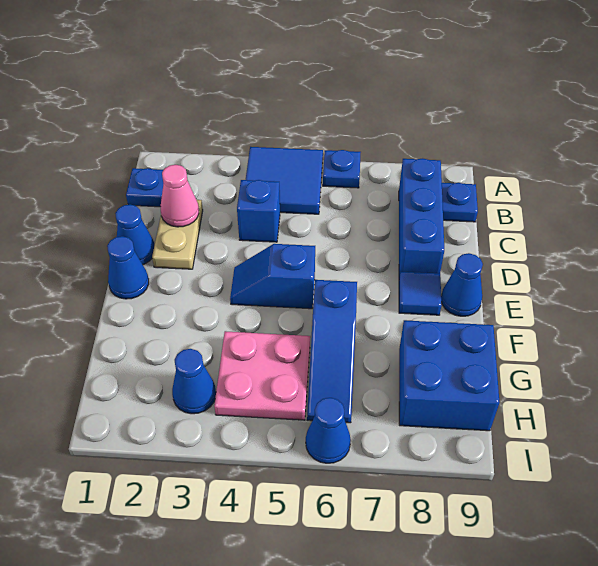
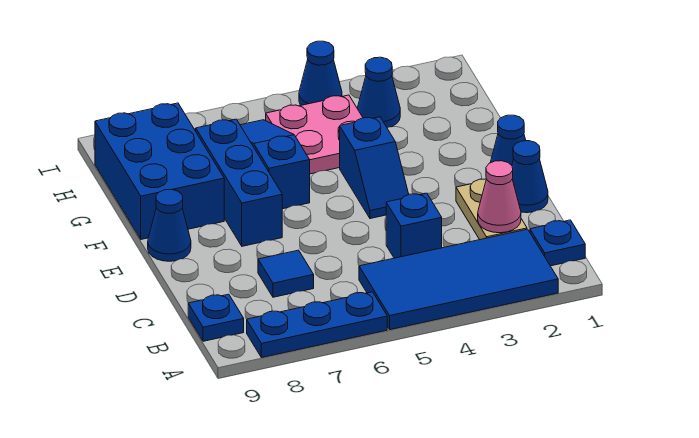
blue 2x2 tile [246,147,323,214] -> blue 2x4 tile [359,229,558,330]
blue 1x1 plate [323,150,361,188] -> blue 1x3 plate [247,292,387,358]
blue 1x3 brick [399,158,444,278] -> blue 1x3 brick moved to [196,119,282,246]
blue 1x2 slope [230,244,315,309] -> blue 1x2 slope turned to [340,117,409,219]
blue 1x1 tile [399,272,442,315] -> blue 1x1 tile moved to [258,250,314,297]
blue 2x2 brick [399,320,500,431] -> blue 2x3 brick [95,103,224,239]
blue 1x1 cone [306,398,351,463] -> blue 1x1 cone moved to [299,41,342,105]

